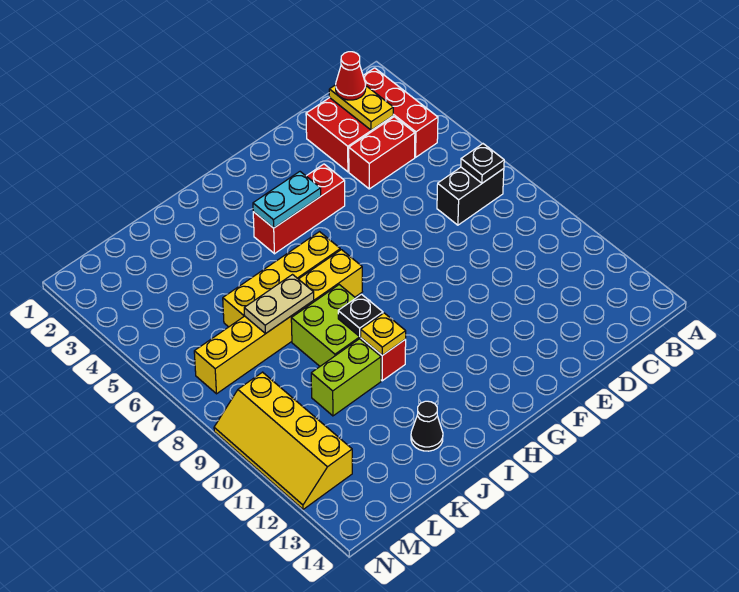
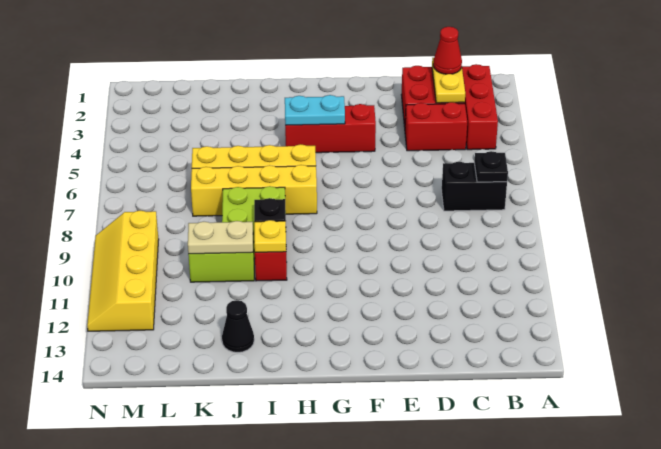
yellow 1x6 brick [194,250,362,394] -> yellow 1x4 brick [191,165,317,216]
tan 1x2 plate [244,275,314,333] -> tan 1x2 plate moved to [188,221,253,254]

